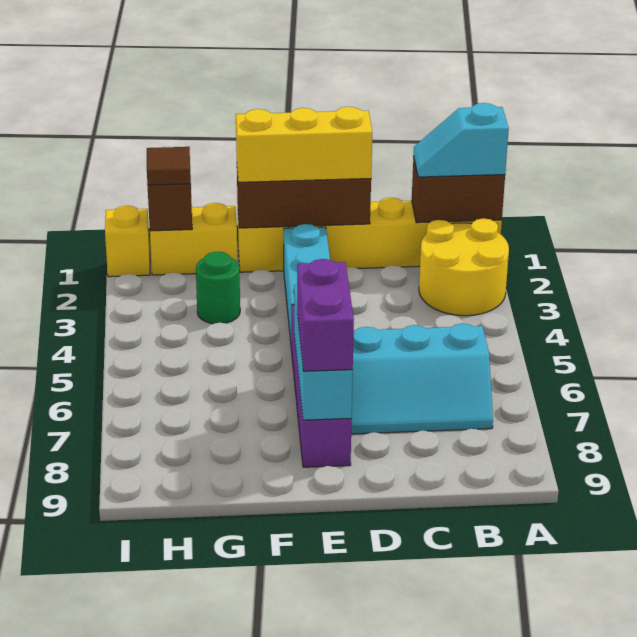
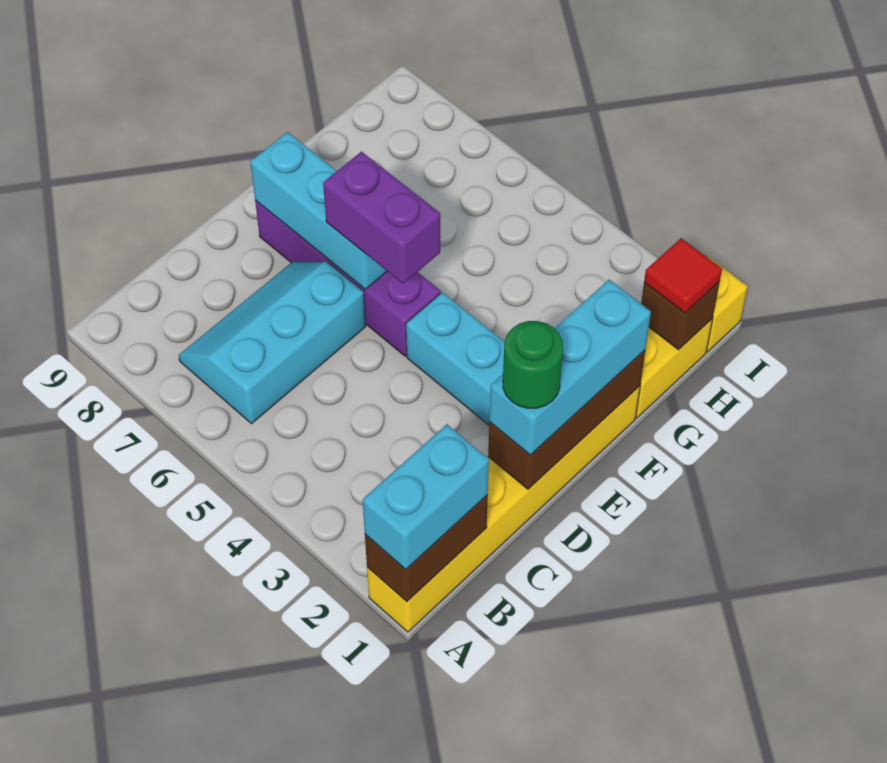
cyan 1x2 slope [414,103,509,177] -> cyan 1x2 brick [363,424,489,569]
yellow 2x2 round brick [419,219,509,316] -> none
yellow 1x3 brick [236,107,372,182] -> cyan 1x3 brick [489,280,651,455]
purple 1x2 brick [297,259,354,371] -> purple 1x2 brick moved to [323,152,440,284]
green 1x1 round brick [196,252,240,324] -> green 1x1 round brick moved to [503,321,563,408]
brown 1x1 tile [147,147,191,185] -> red 1x1 tile [644,238,722,313]

